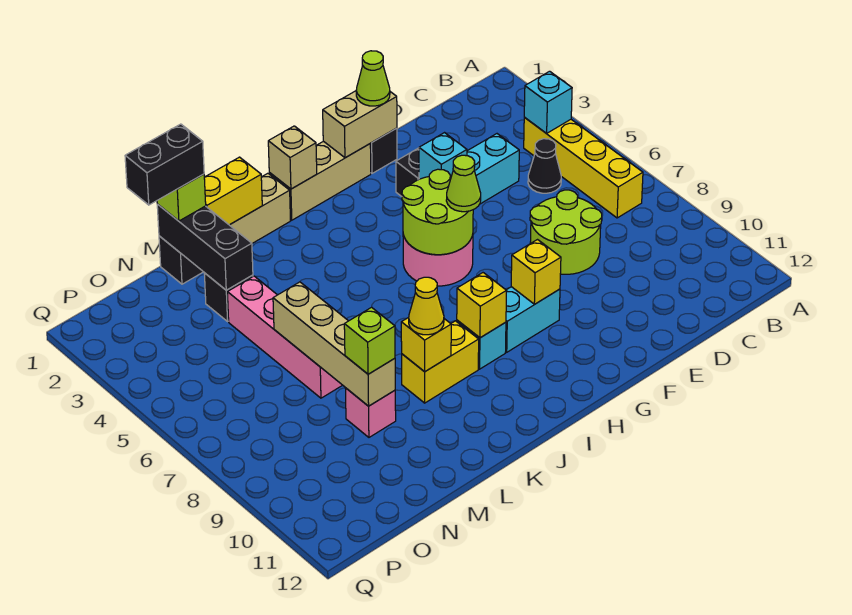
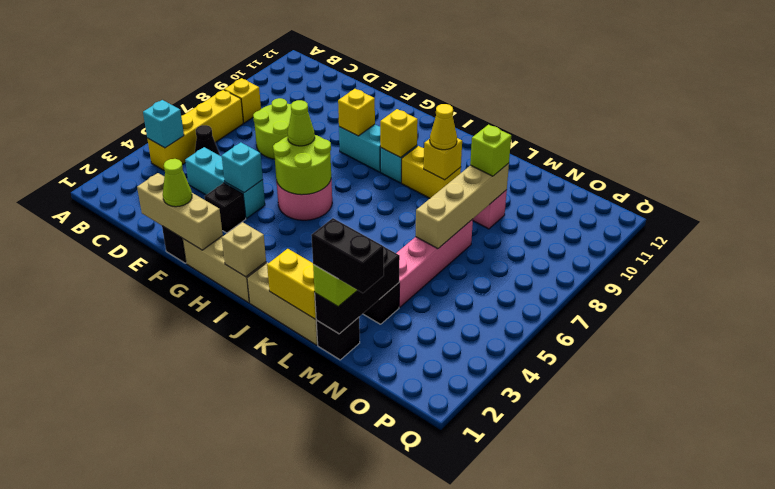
none -> yellow 1x1 brick [224,78,261,123]
tan 1x2 brick [323,91,397,158] -> tan 1x3 brick [137,173,223,250]

